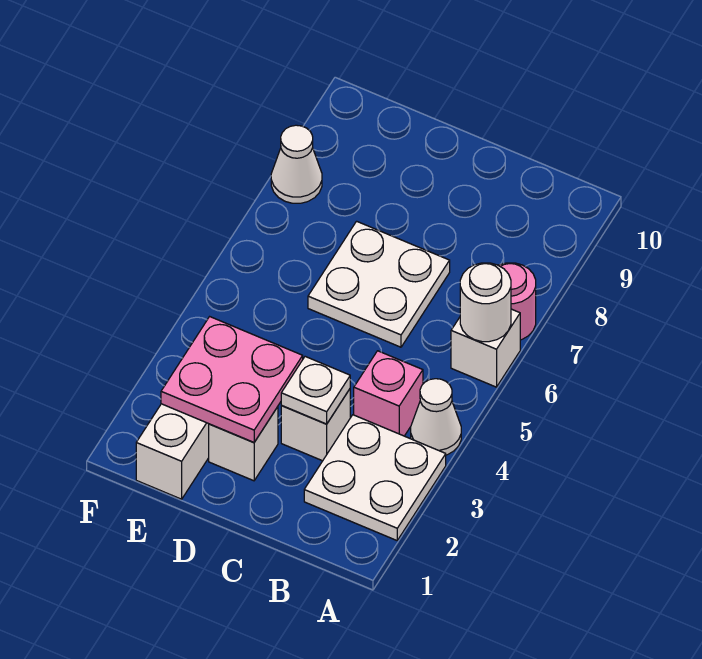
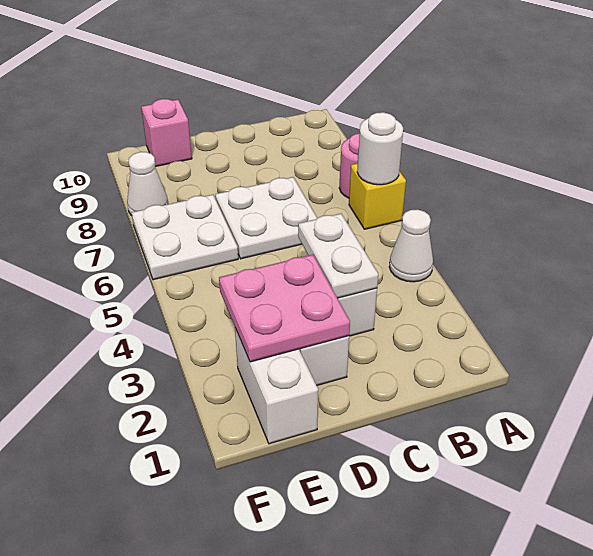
white 2x2 plate [304,415,446,540] -> white 2x2 plate moved to [132,195,238,280]
white 1x1 brick [451,309,520,387] -> yellow 1x1 brick [349,163,406,229]
pink 1x1 brick [354,351,423,436] -> pink 1x1 brick moved to [141,99,192,167]
white 1x1 plate [281,357,350,424] -> white 1x2 plate [298,214,378,298]

